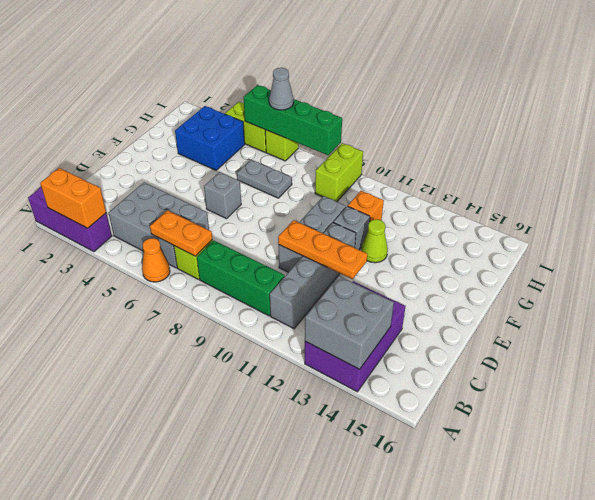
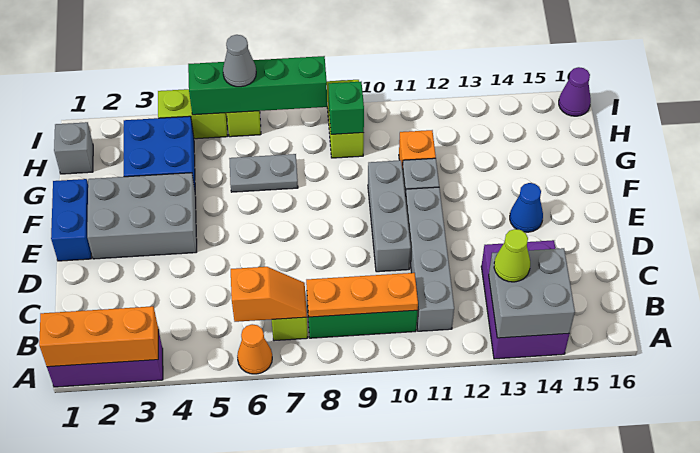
orange 1x2 brick [40,168,106,228] -> orange 1x3 brick [39,306,158,367]
grey 2x3 brick [108,182,209,268] -> grey 2x3 brick moved to [87,173,197,259]
orange 1x2 plate [150,210,212,256] -> orange 1x2 slope [231,267,307,322]
orange 1x3 plate [278,220,367,279] -> orange 1x3 plate moved to [306,273,418,317]
none -> blue 1x2 brick [51,179,91,261]
grey 1x1 brick [204,172,241,219] -> grey 1x1 brick moved to [54,122,93,174]
none -> blue 1x1 cone [510,183,543,232]
lime 1x1 cone [361,219,388,263] -> lime 1x1 cone moved to [494,229,530,282]
none -> green 1x1 brick [328,82,364,134]
none -> purple 1x1 cone [559,67,591,116]

